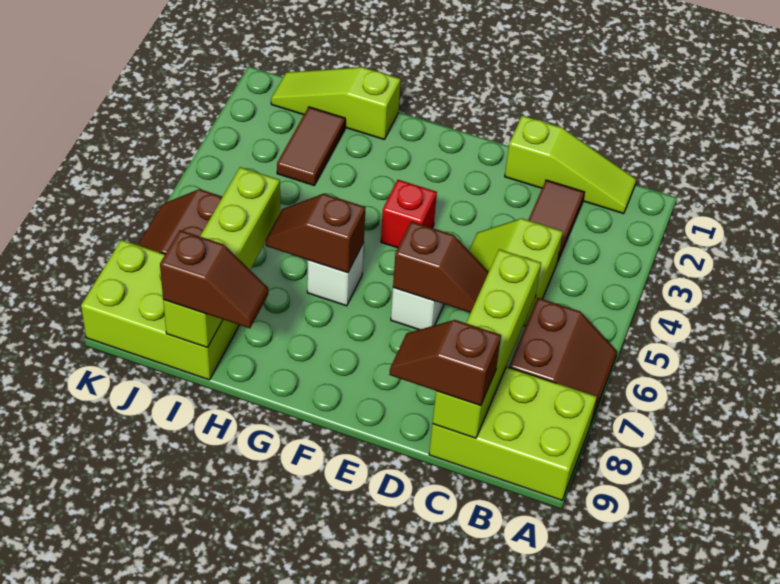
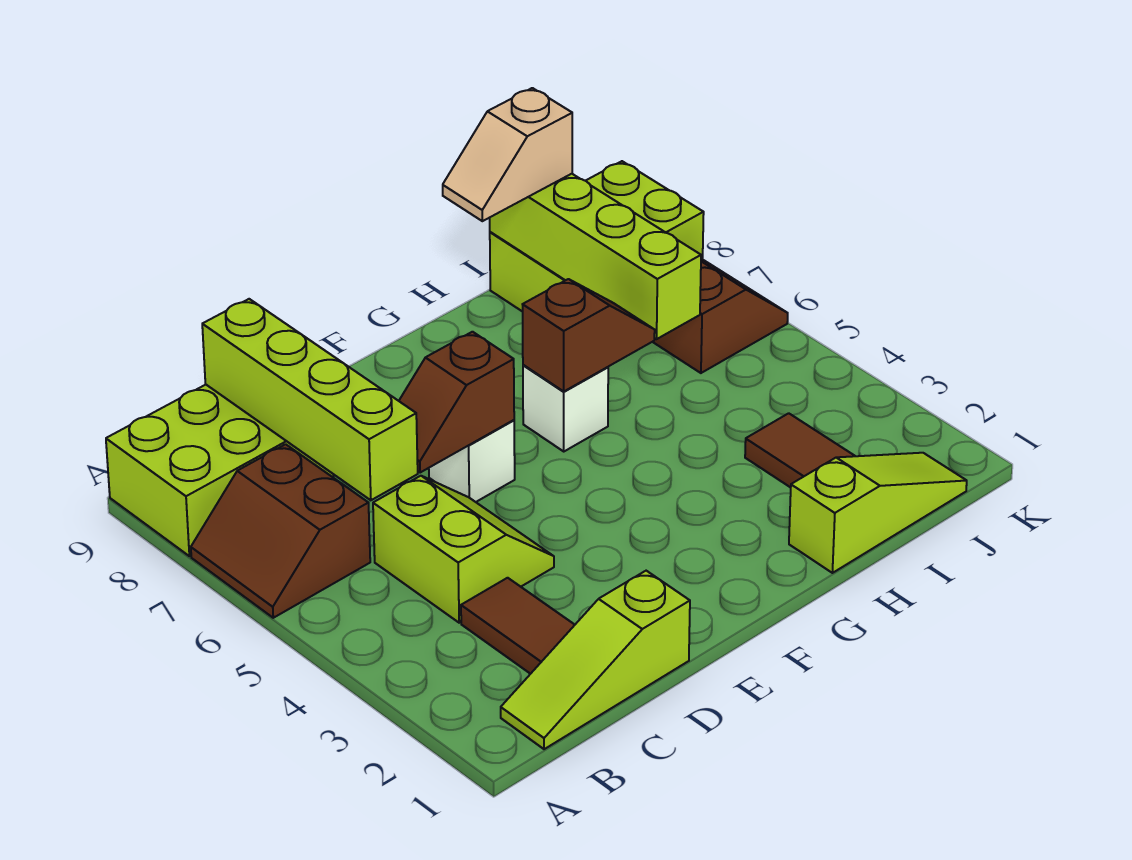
brown 1x2 slope [389,320,501,406] -> none
red 1x1 brick [381,180,437,248] -> none
brown 1x2 slope [160,230,268,328] -> tan 1x2 slope [443,88,572,221]

